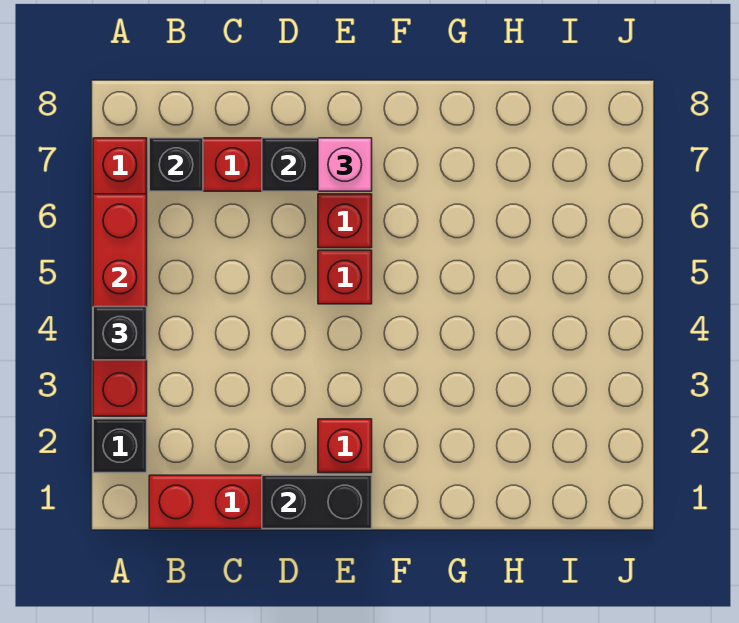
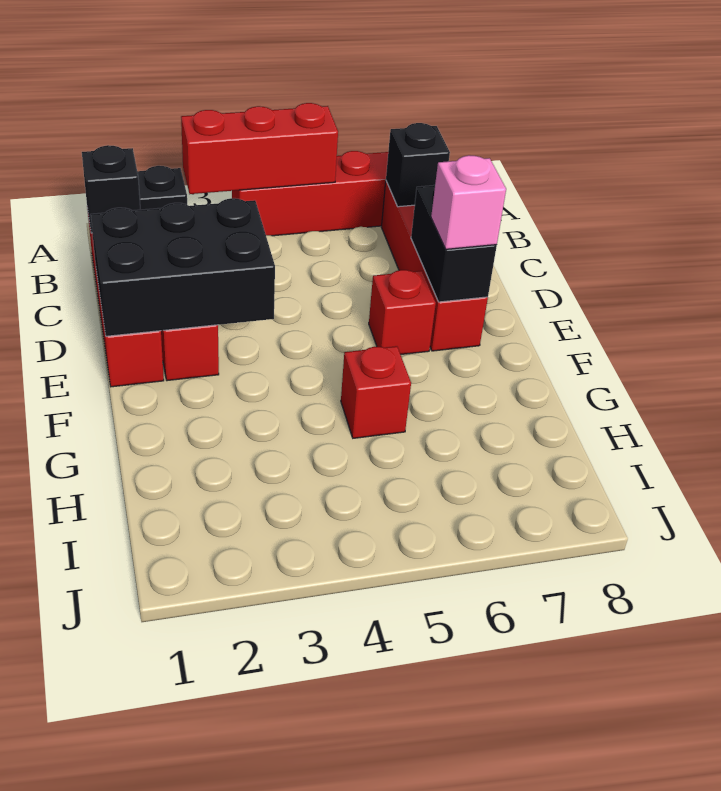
red 1x4 brick [93,194,147,416] -> red 1x3 brick [181,103,338,194]
black 1x1 brick [93,307,147,360] -> black 1x1 brick moved to [82,145,140,233]
black 1x2 brick [262,475,372,529] -> black 2x3 brick [91,198,275,336]
red 1x1 brick [318,250,372,304] -> red 1x1 brick moved to [341,346,411,438]

